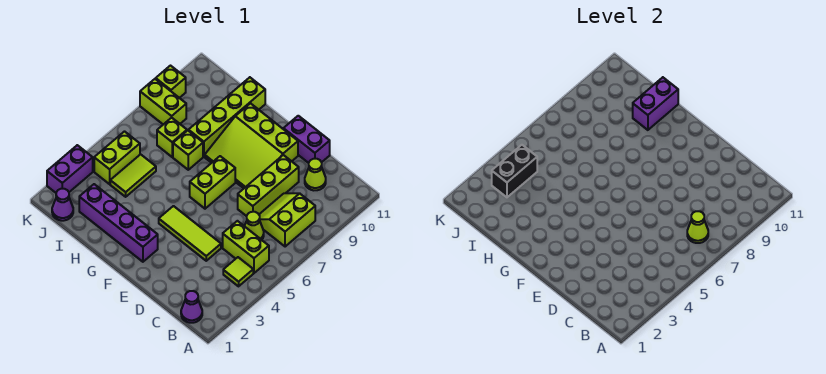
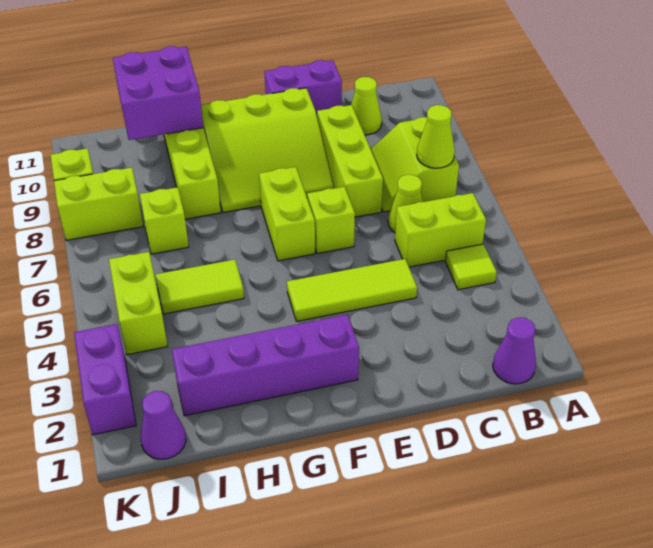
lime 1x1 brick [173,130,203,170] -> lime 1x1 brick moved to [307,187,355,254]
purple 1x2 brick [633,77,678,130] -> purple 2x2 brick [113,46,203,140]
lime 1x2 tile [110,154,156,197] -> lime 1x2 tile turned to [155,260,244,314]
black 1x2 brick [492,145,537,197] -> none

